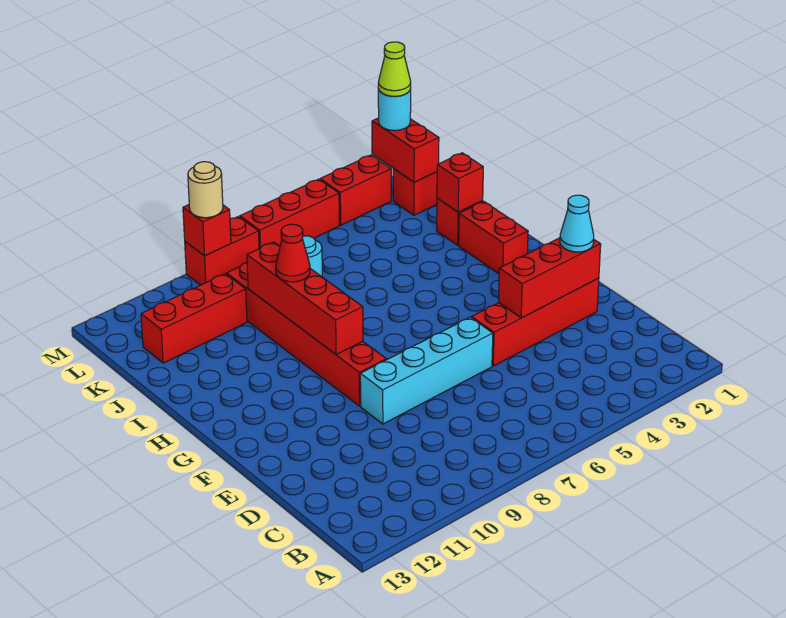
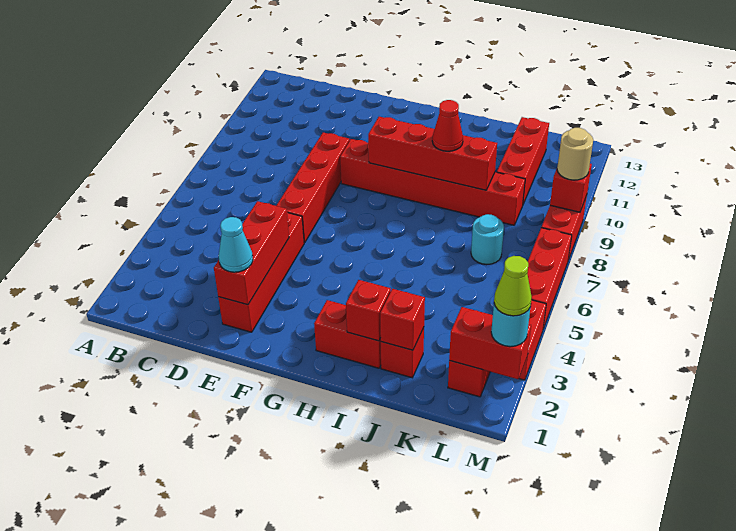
cyan 1x4 brick [360,317,493,424] -> red 1x4 brick [276,133,350,243]
none -> red 1x1 brick [346,280,391,341]

